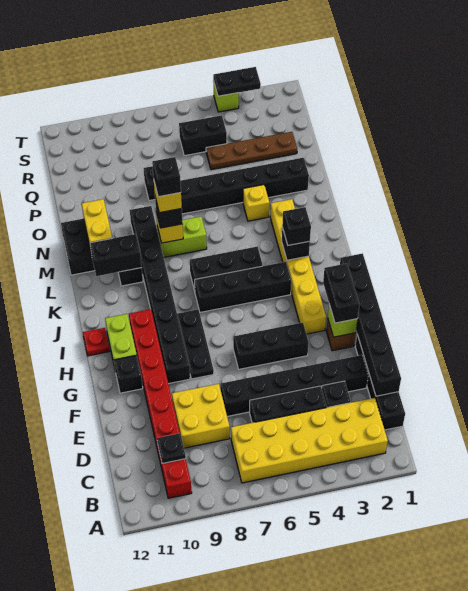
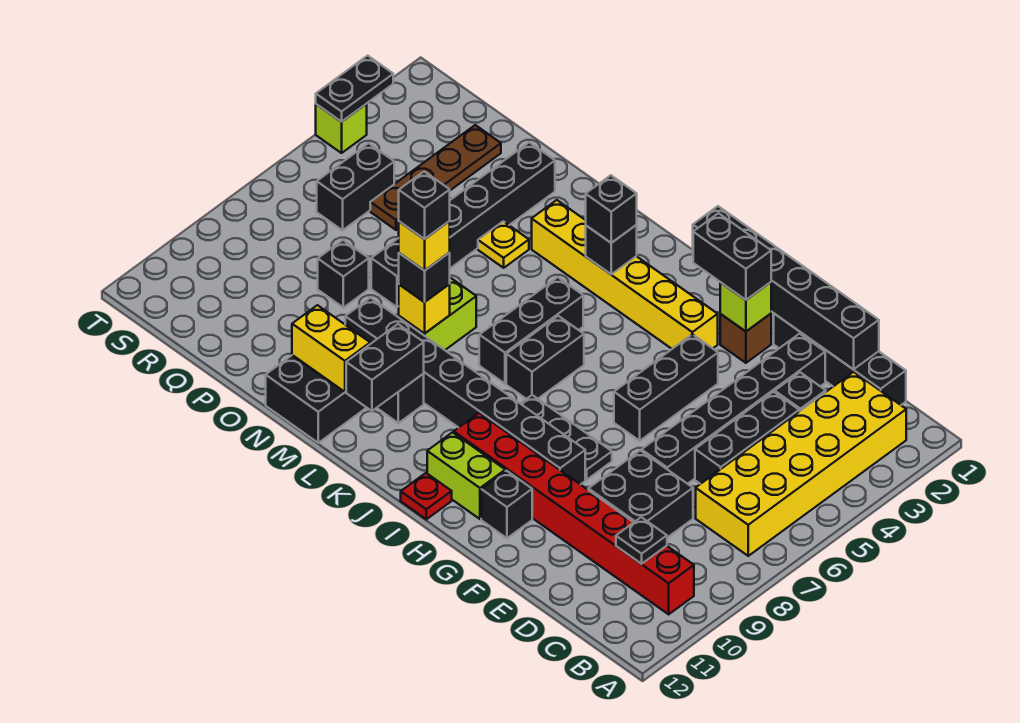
yellow 2x2 brick [172,384,230,448] -> black 2x2 brick [588,451,693,538]
black 1x4 brick [195,262,291,312] -> black 1x2 brick [506,316,584,399]
yellow 1x1 brick [243,185,269,221] -> yellow 1x1 plate [478,221,529,268]

